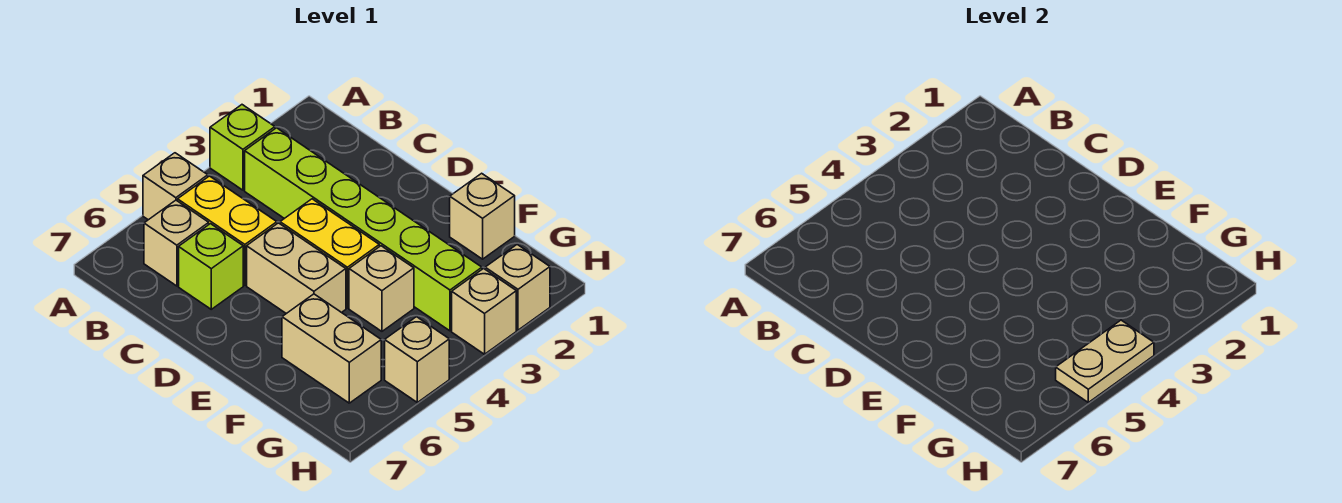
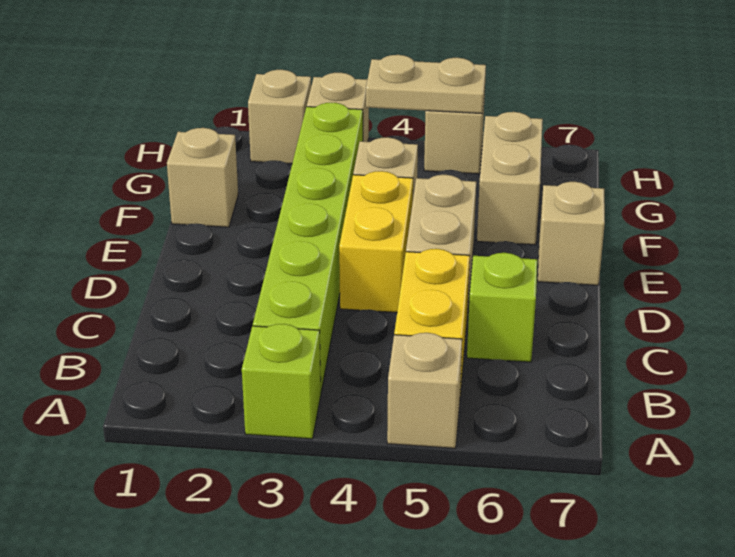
tan 1x1 brick [144,200,209,286] -> tan 1x1 brick moved to [538,182,605,285]

